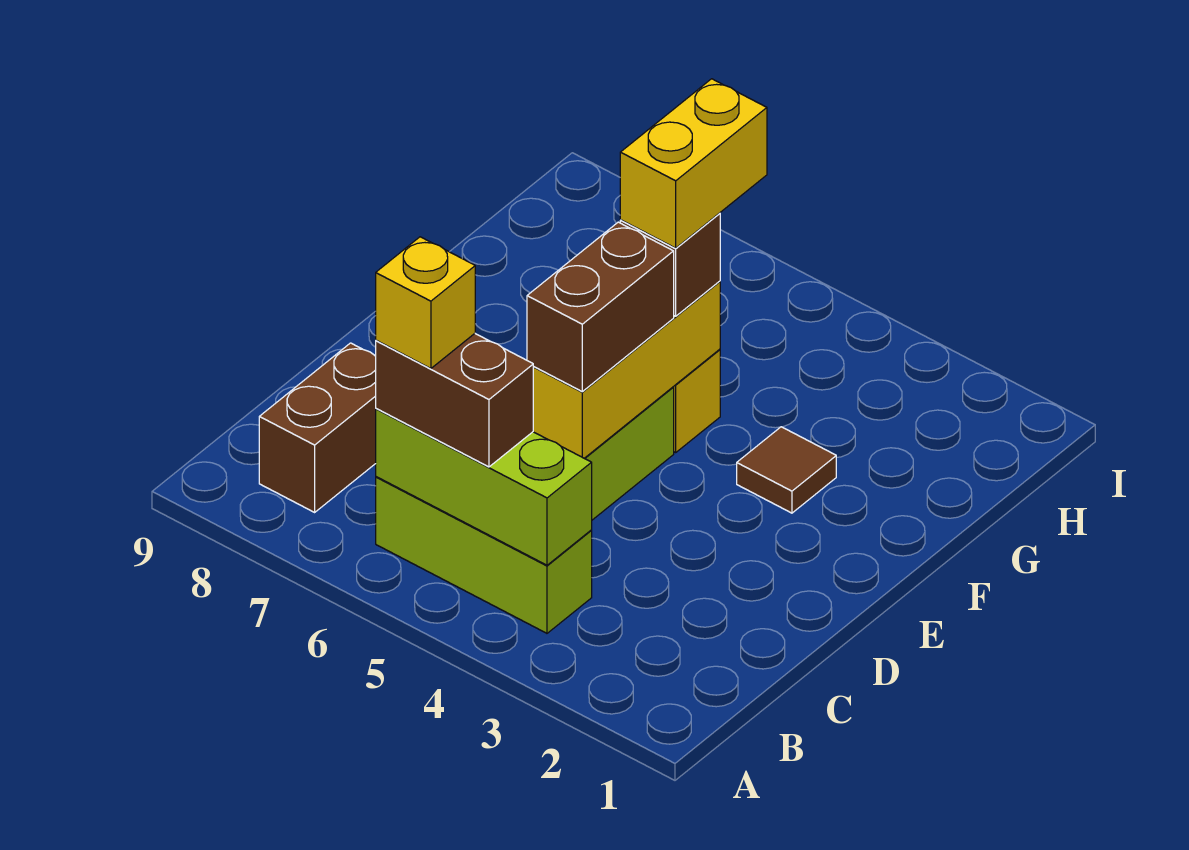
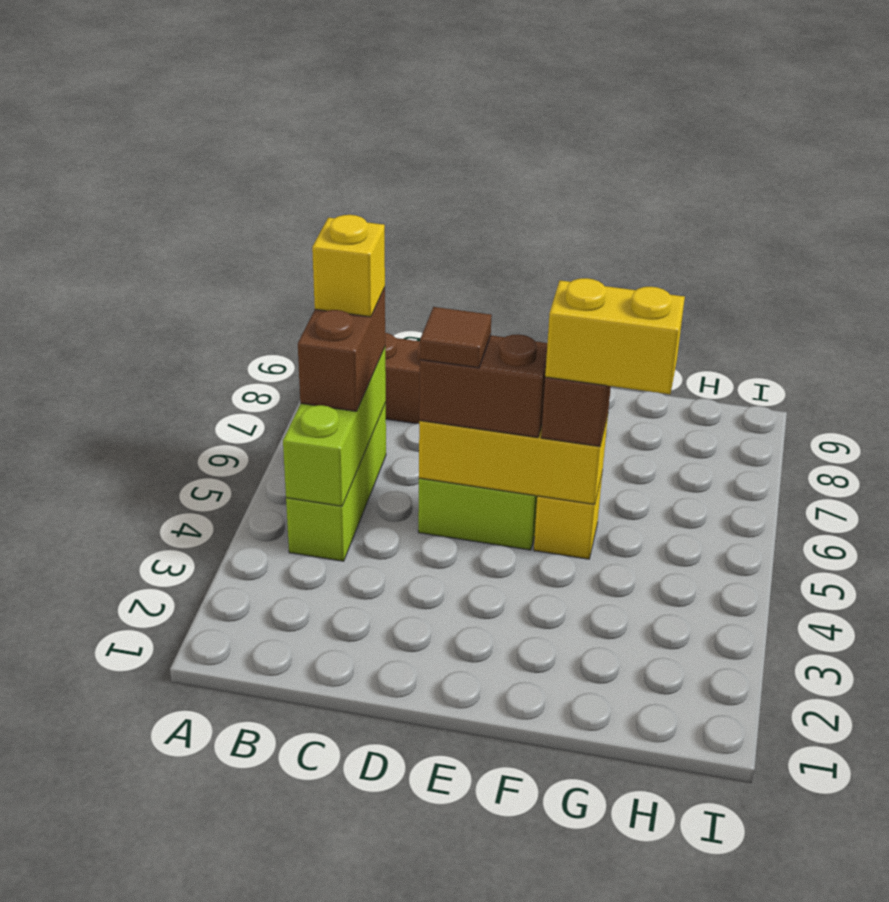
brown 1x1 tile [737,427,836,513] -> brown 1x1 tile moved to [420,307,492,368]

